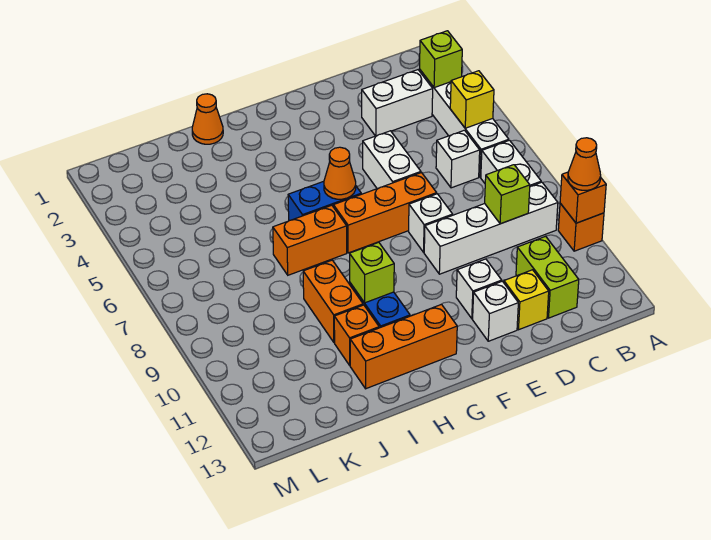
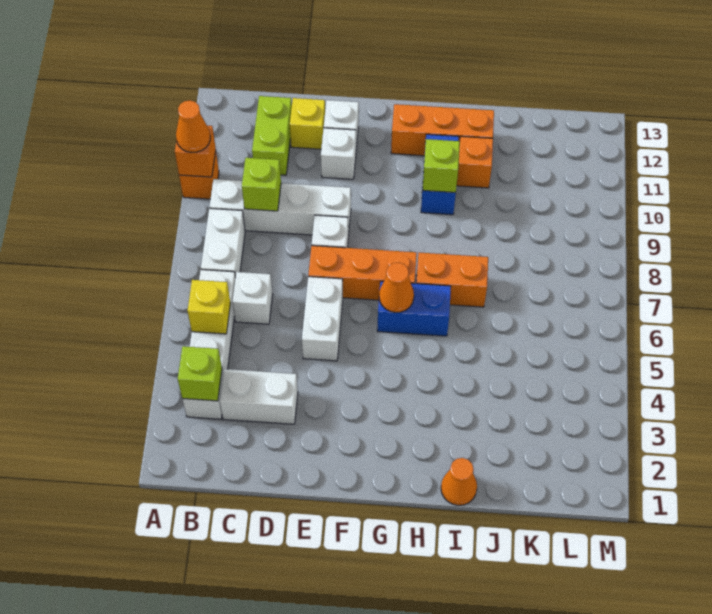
orange 1x2 brick [303,260,363,342] -> none

